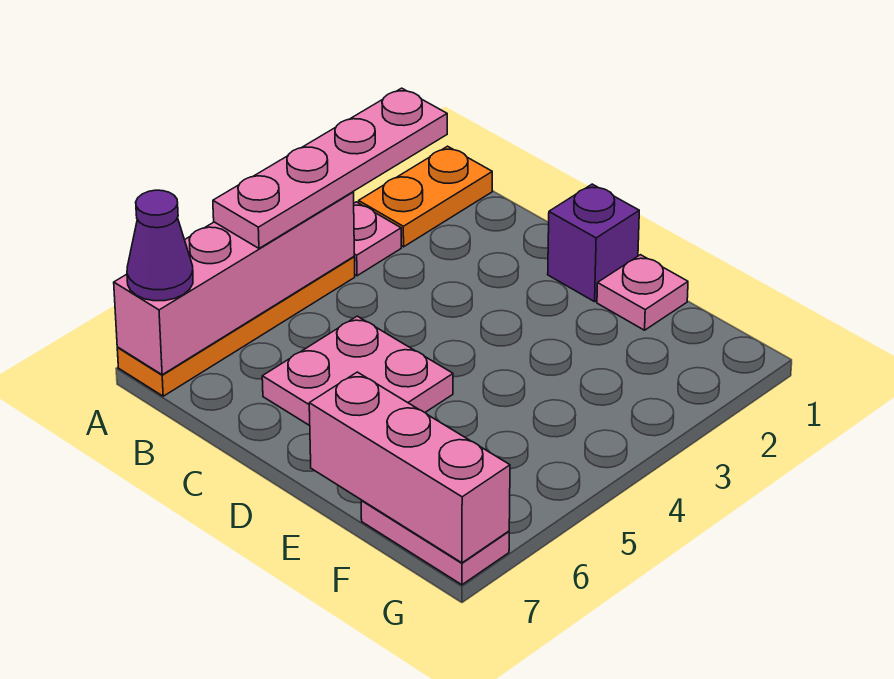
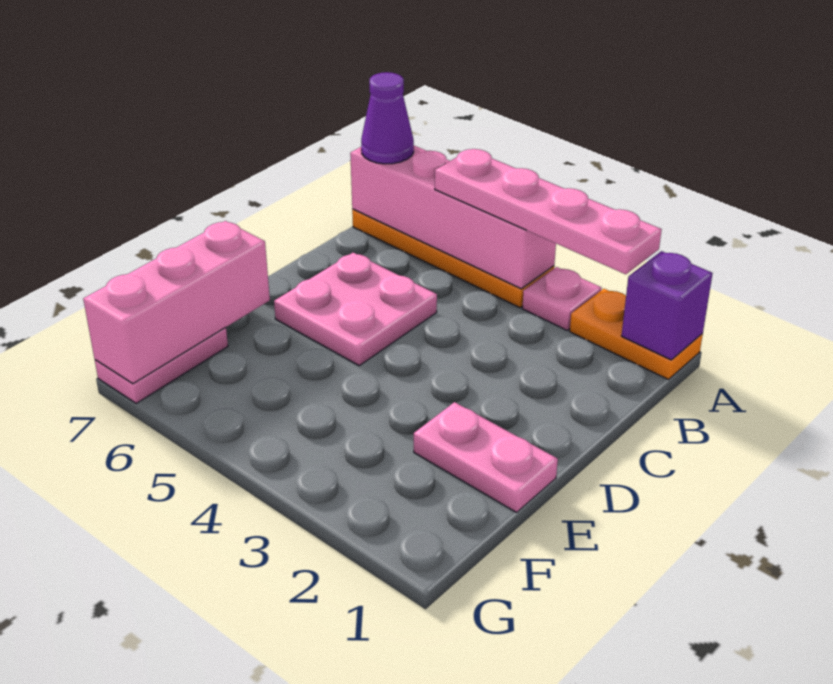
purple 1x1 brick [548,184,639,302] -> purple 1x1 brick moved to [622,251,713,360]
pink 1x1 plate [597,255,688,330] -> pink 1x2 plate [414,402,558,512]

